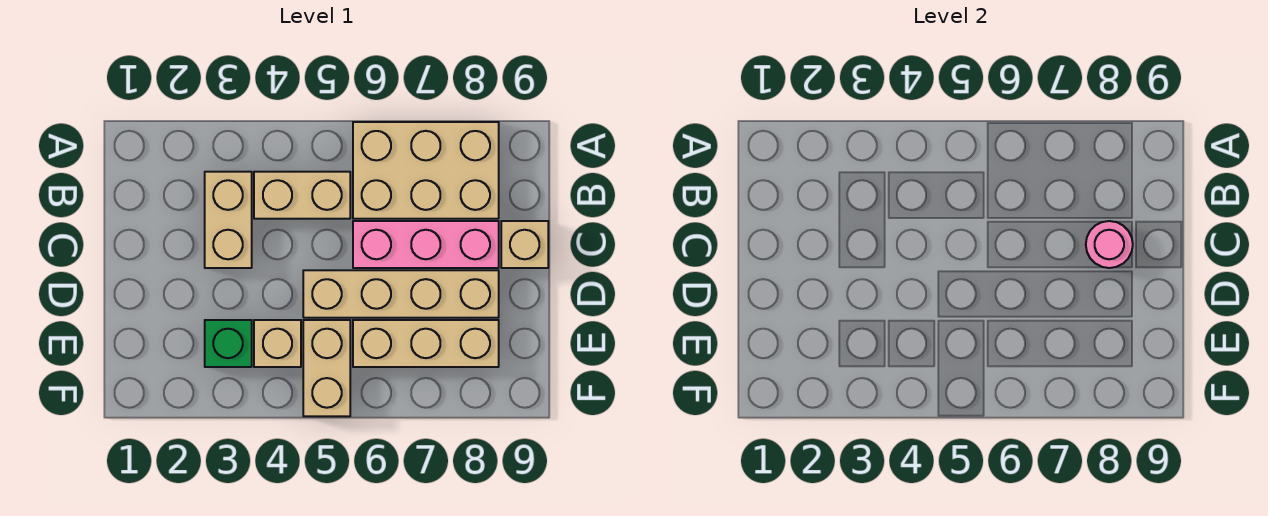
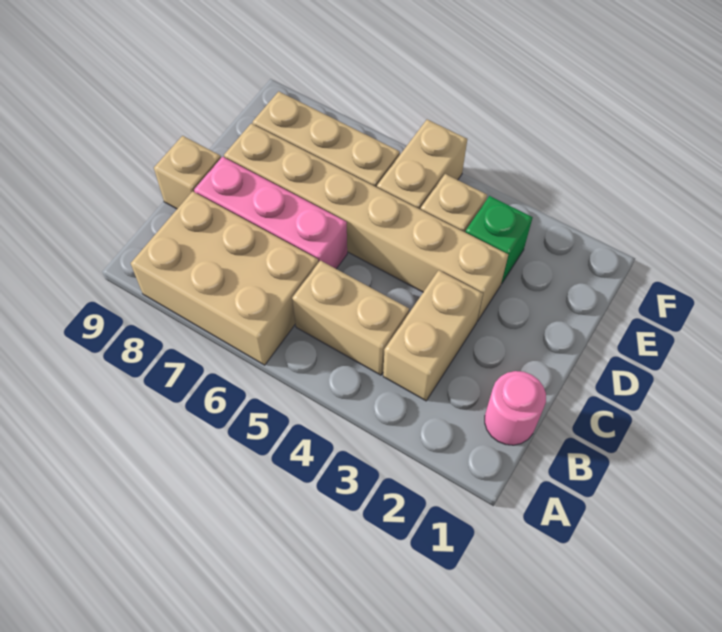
pink 1x1 round brick [1086,221,1133,268] -> pink 1x1 round brick moved to [485,371,546,445]
tan 1x4 brick [303,270,499,318] -> tan 1x6 brick [224,123,508,321]

